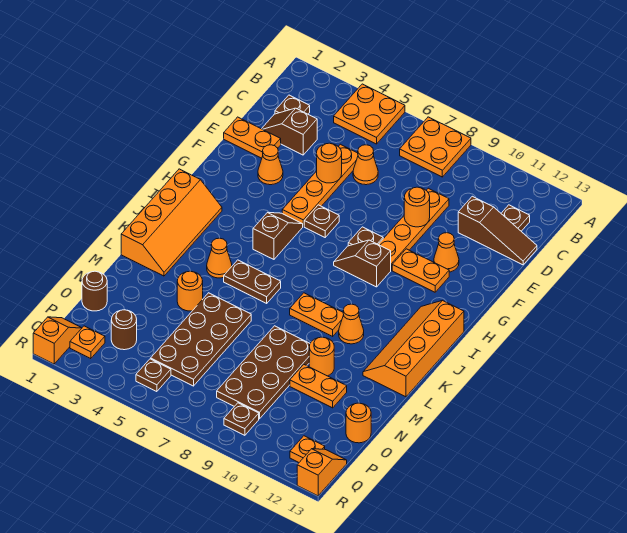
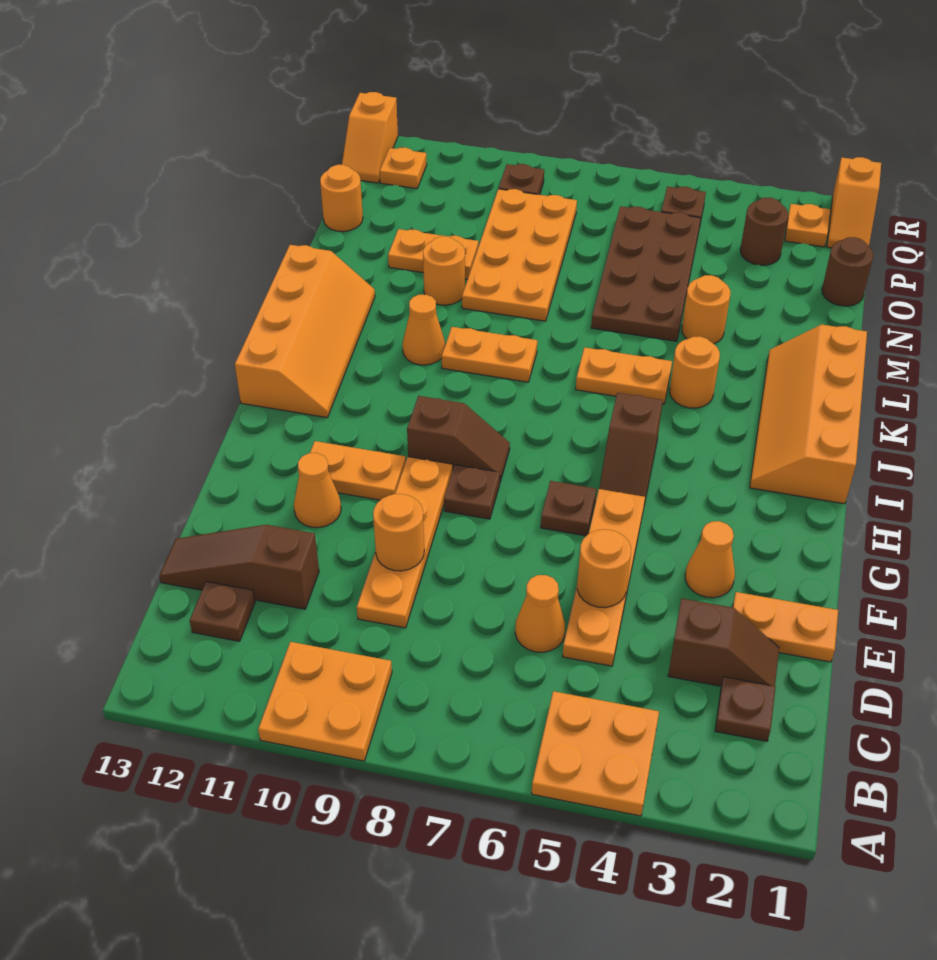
orange 2x2 plate [400,117,471,177] -> orange 2x2 plate moved to [258,642,392,761]
orange 1x1 cone [207,238,232,278] -> orange 1x1 round brick [670,336,720,408]
brown 1x2 plate [224,260,281,303] -> orange 1x2 plate [576,347,672,404]
brown 2x4 plate [217,326,310,419] -> orange 2x4 plate [462,189,577,321]

